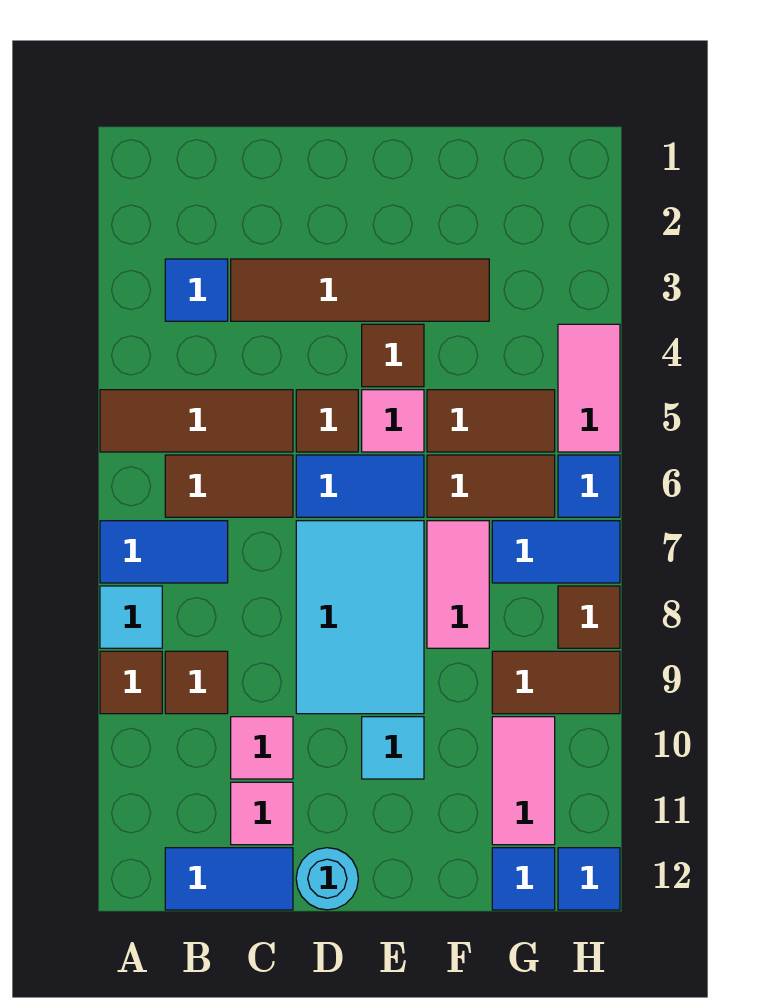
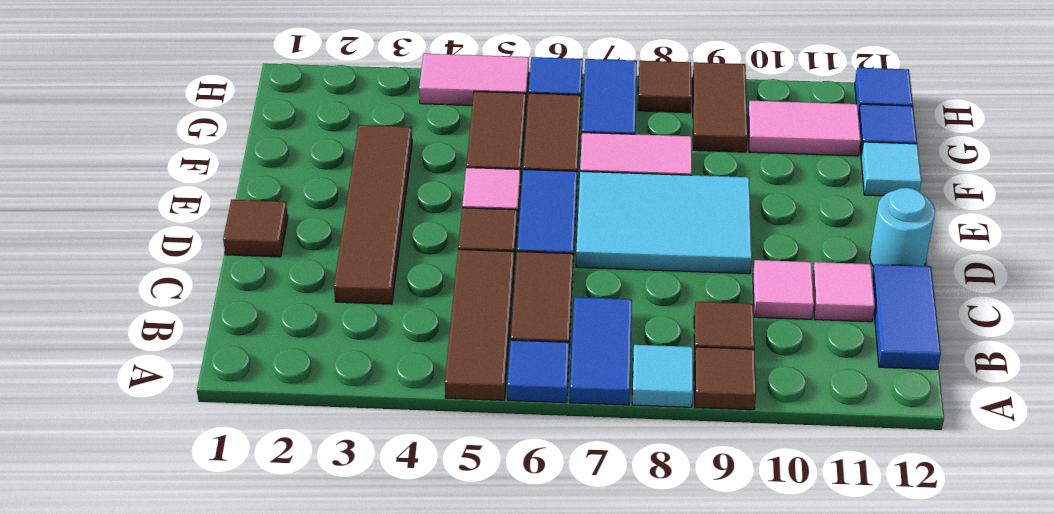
blue 1x1 tile [165,259,228,321] -> blue 1x1 tile moved to [507,340,569,403]
brown 1x1 tile [362,324,424,387] -> brown 1x1 tile moved to [223,200,288,257]
cyan 1x1 tile [362,717,424,779] -> cyan 1x1 tile moved to [861,142,922,196]

